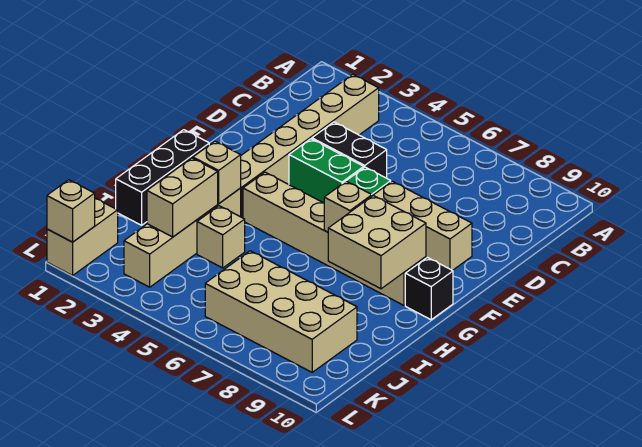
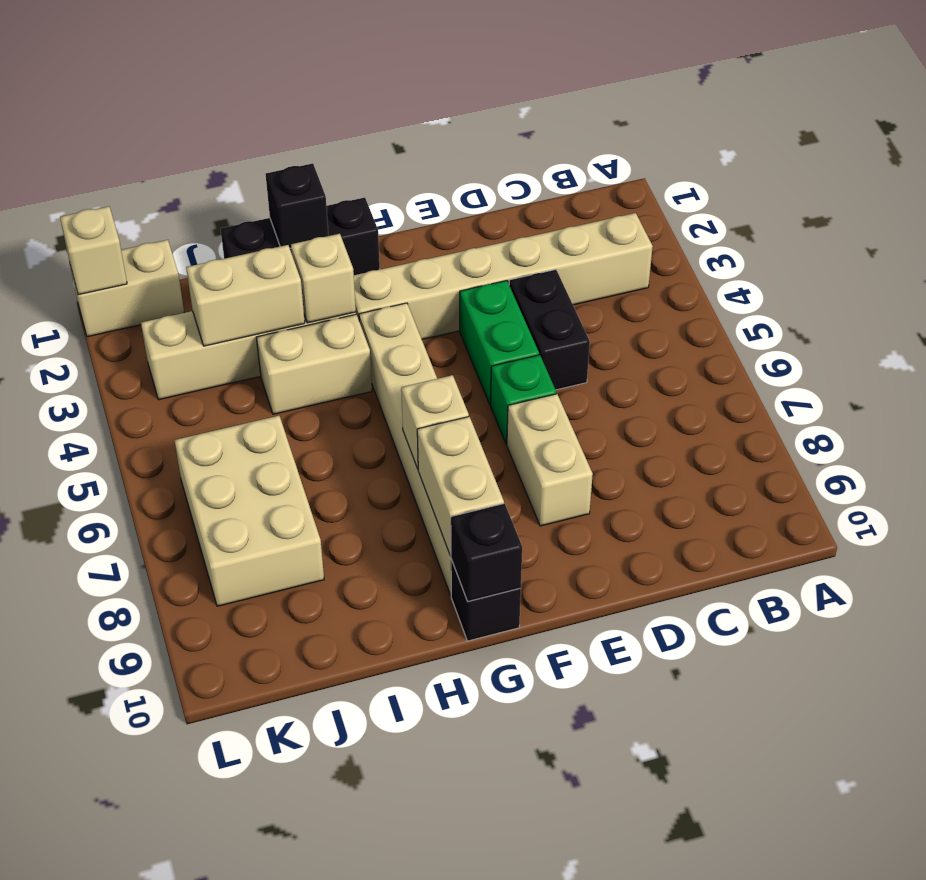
tan 1x3 brick [373,181,472,271] -> tan 1x2 brick [507,394,593,526]
tan 2x2 brick [328,196,426,289] -> tan 1x2 brick [417,417,504,556]
none -> black 1x1 brick [451,503,522,602]
none -> black 1x1 brick [266,163,328,248]
tan 1x1 brick [197,206,245,268] -> tan 1x2 brick [256,315,372,414]
tan 2x4 brick [205,251,357,372] -> tan 2x3 brick [174,416,324,606]

